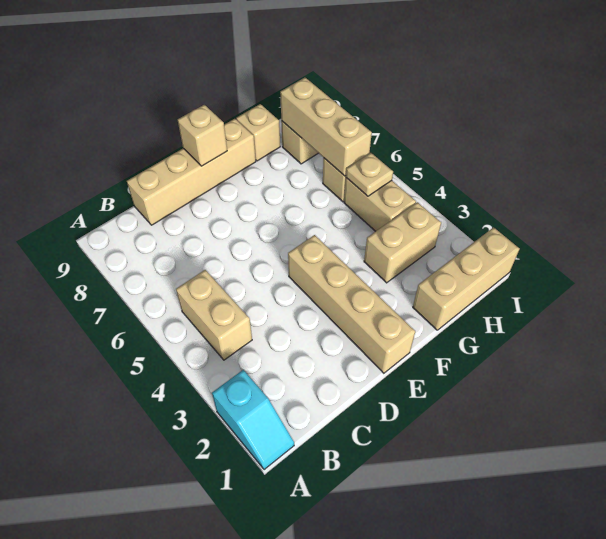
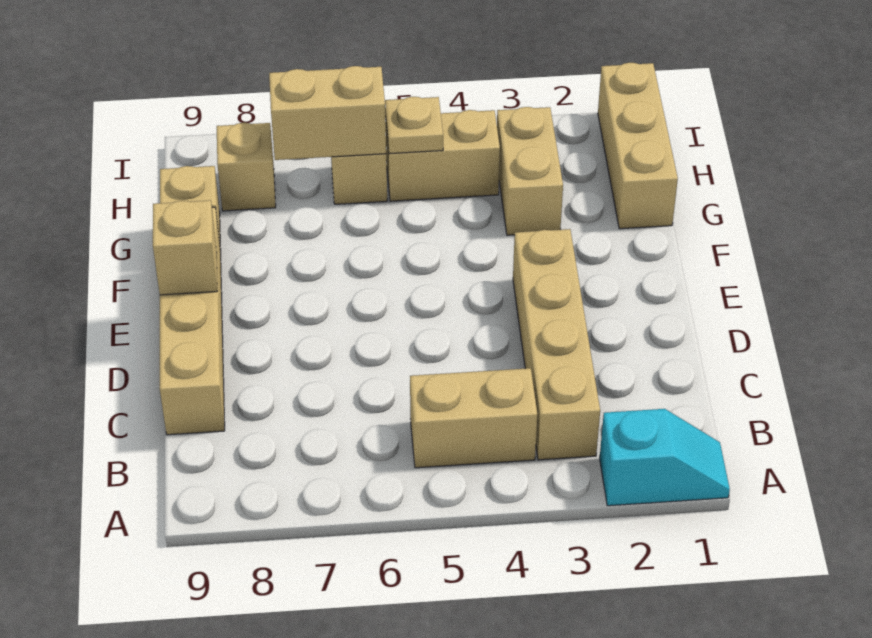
tan 1x4 brick [288,235,415,373] -> tan 1x4 brick turned to [513,229,600,460]
tan 1x3 brick [280,78,372,176] -> tan 1x2 brick [269,66,386,160]

